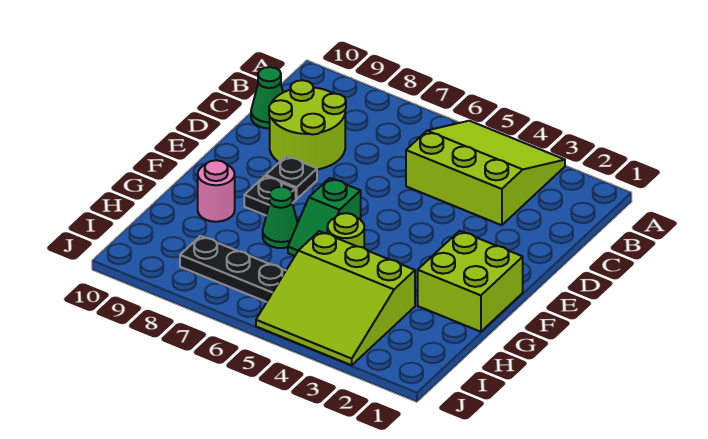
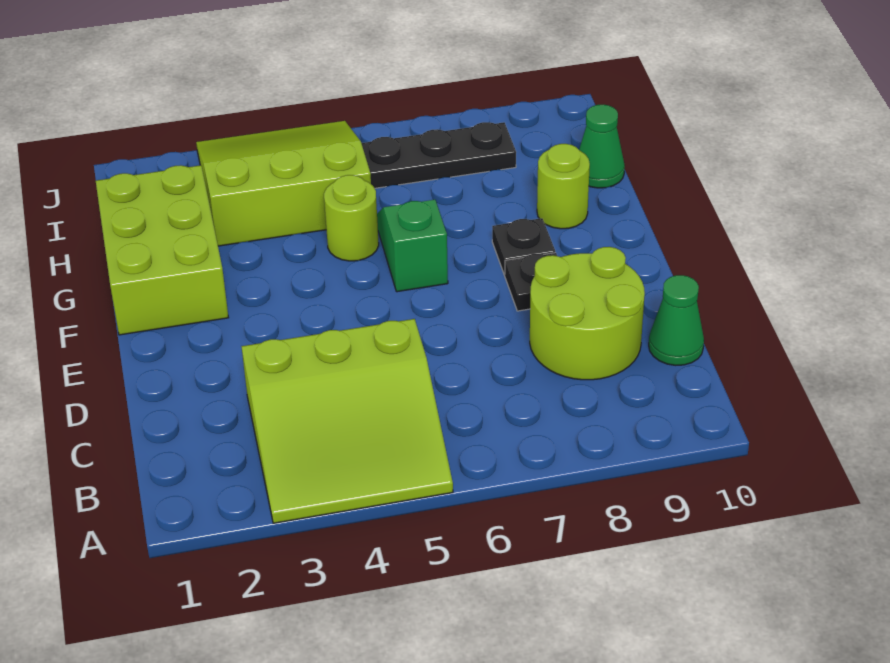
lime 2x2 brick [418,231,523,332] -> lime 2x3 brick [96,165,229,335]
green 1x1 cone [263,186,298,248] -> green 1x1 cone moved to [579,105,625,188]
pink 1x1 round brick [198,160,235,222] -> lime 1x1 round brick [537,144,590,229]

